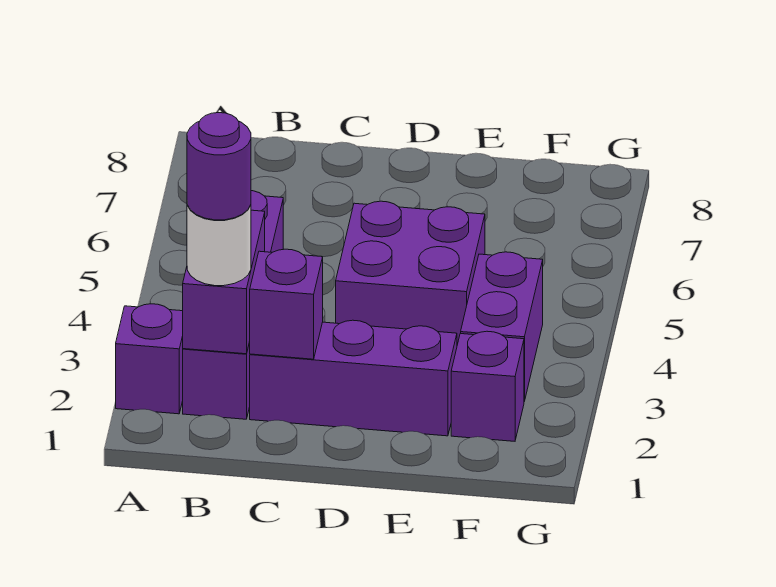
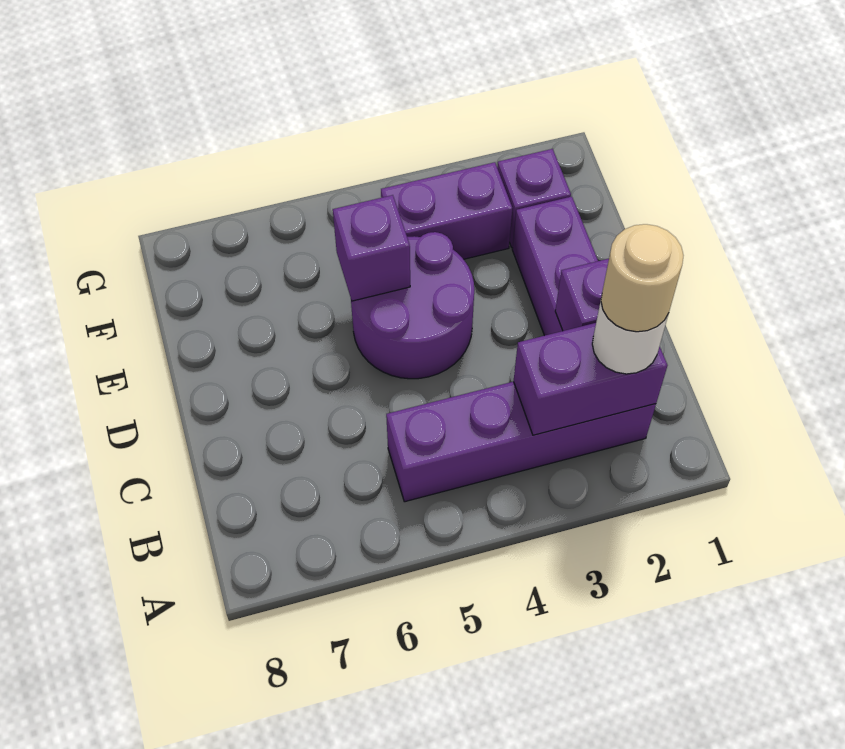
purple 1x1 brick [116,304,183,414] -> purple 1x1 brick moved to [333,195,410,301]
purple 1x1 round brick [187,113,251,220] -> tan 1x1 round brick [601,224,684,332]
purple 2x2 brick [336,201,485,345] -> purple 2x2 round brick [351,232,474,379]

